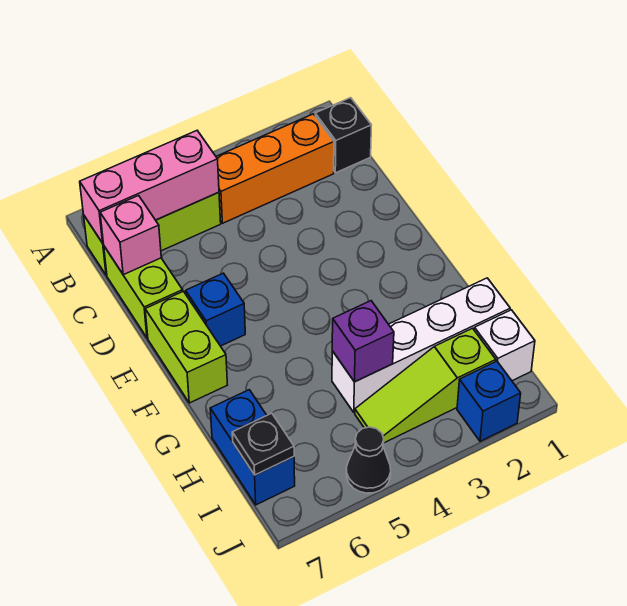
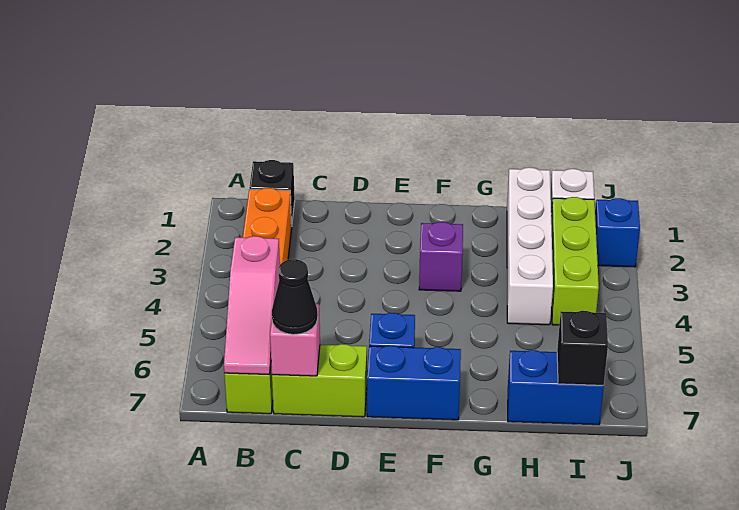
pink 1x3 brick [80,131,219,243] -> pink 1x3 slope [224,236,280,375]
lime 1x2 brick [145,291,227,403] -> blue 1x2 brick [367,346,461,420]
purple 1x1 brick [332,301,394,382] -> purple 1x1 brick moved to [419,222,463,291]
lime 1x3 slope [355,328,496,443] -> lime 1x3 brick [551,197,599,325]
black 1x1 plate [232,413,294,475] -> black 1x1 brick [557,311,608,385]
black 1x1 cone [346,427,391,493] -> black 1x1 cone moved to [272,259,318,335]

